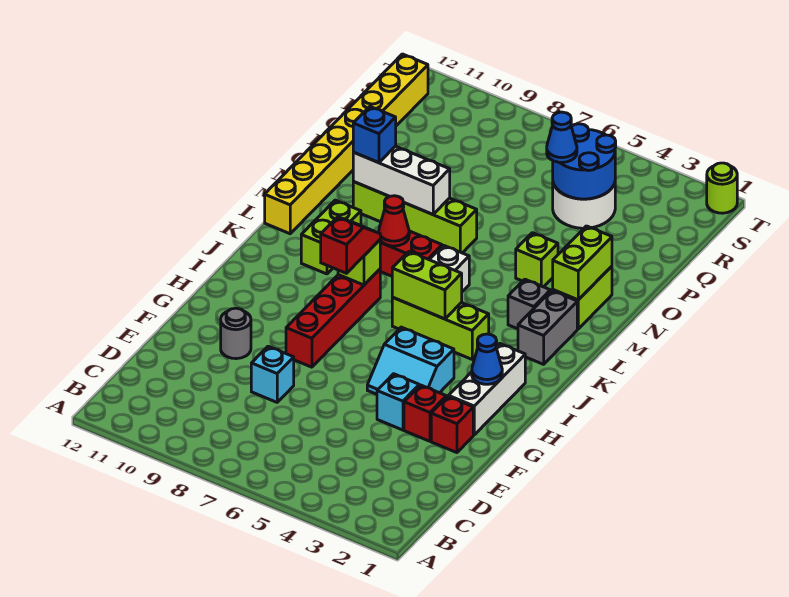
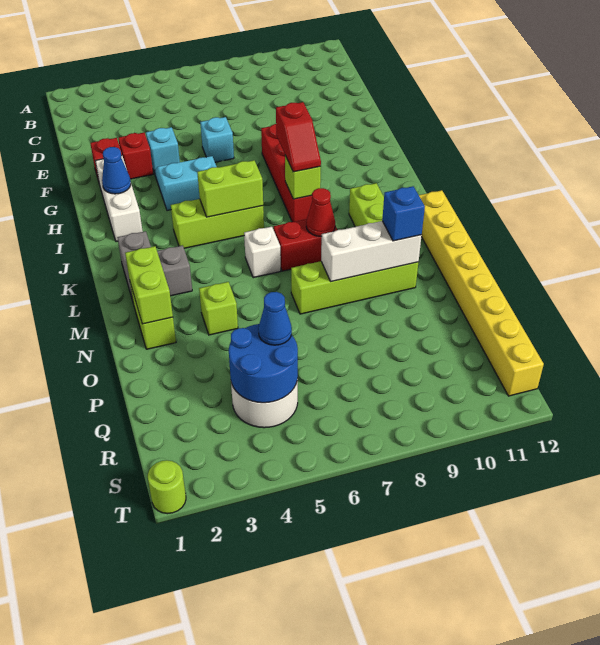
cyan 1x1 brick [251,346,294,402] -> cyan 1x1 brick moved to [200,117,234,162]
grey 1x1 round brick [221,308,251,359] -> none

